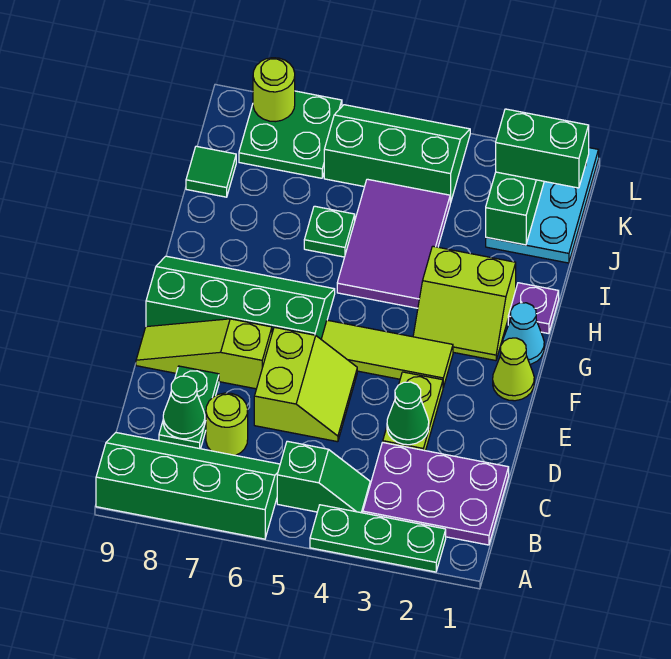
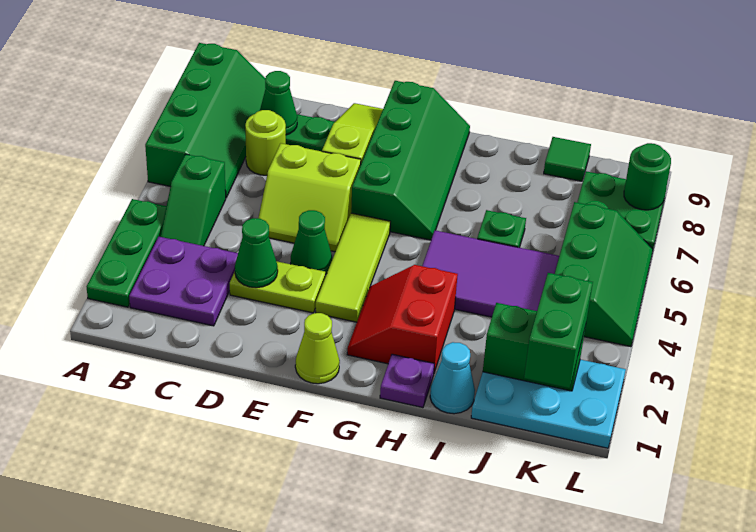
purple 2x3 plate [363,443,509,545] -> purple 2x2 plate [129,237,238,326]
none -> green 1x1 cone [291,210,332,274]
cyan 1x1 cone [503,303,544,364] -> cyan 1x1 cone moved to [430,342,475,414]
lime 2x2 slope [413,246,516,361] -> red 2x2 slope [347,265,458,372]
lime 1x1 round brick [253,58,295,122] -> green 1x1 round brick [624,143,671,210]

